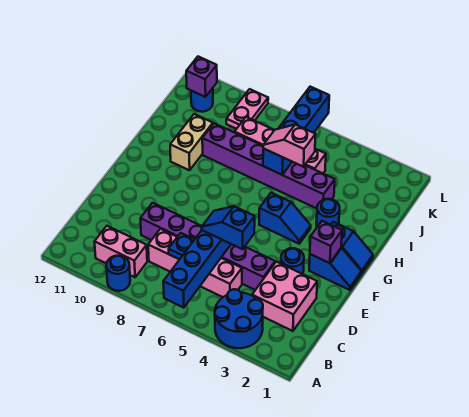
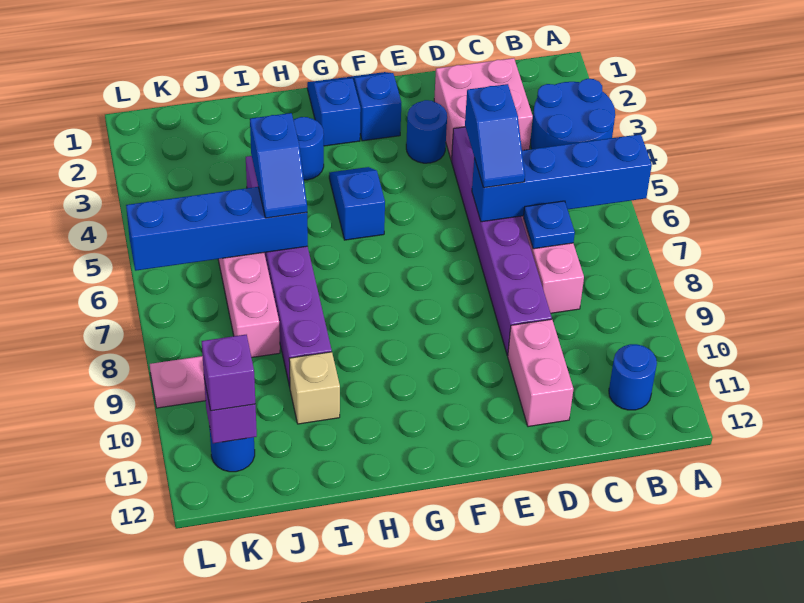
blue 1x1 round brick [106,256,130,291] -> blue 1x1 round brick moved to [609,344,657,410]
pink 1x2 brick [95,226,147,277] -> pink 1x2 brick moved to [508,319,573,427]
purple 1x1 brick [310,221,342,263] -> purple 1x1 brick moved to [202,335,255,411]
tan 1x2 brick [170,114,213,170] -> tan 1x1 brick [289,352,340,424]
pink 1x2 slope [263,125,316,167] -> blue 1x2 slope [250,113,307,218]

